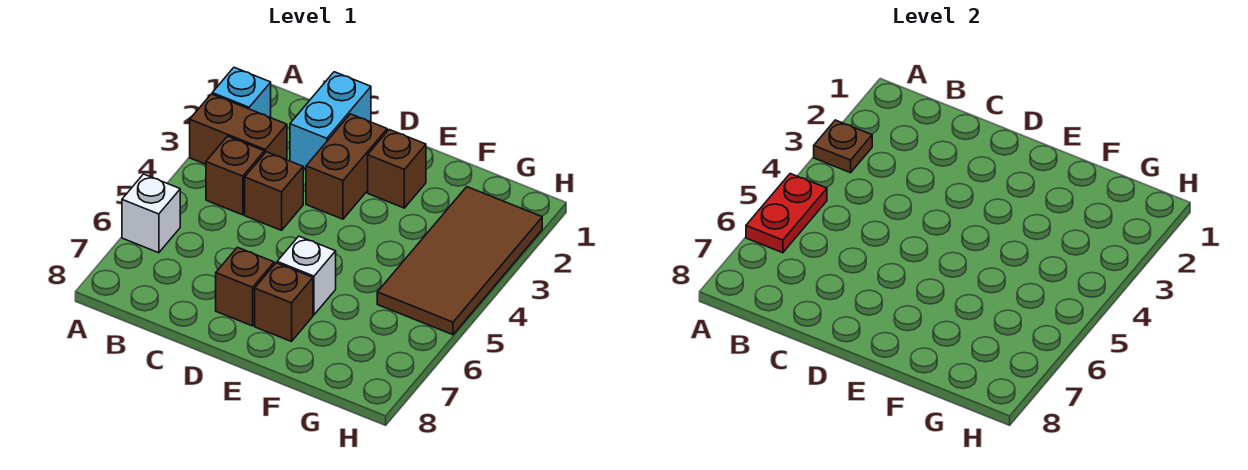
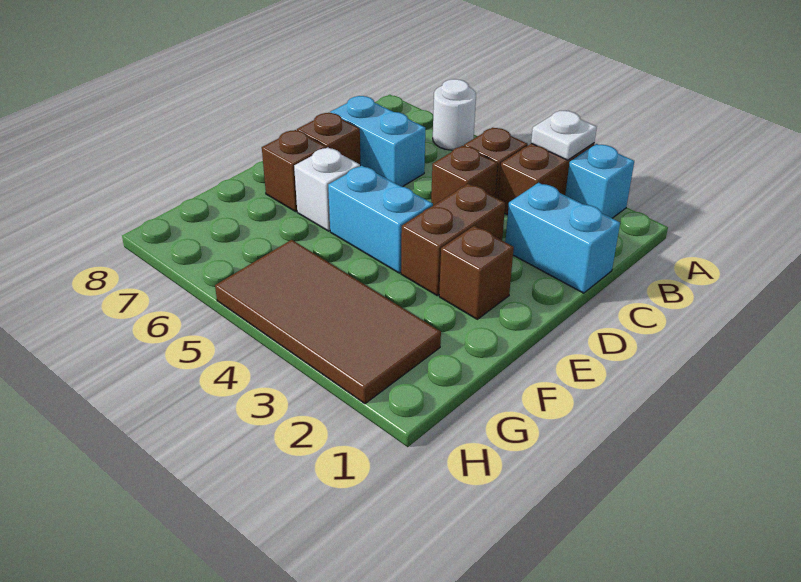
brown 1x1 plate [814,120,872,173] -> white 1x1 plate [531,111,597,160]
red 1x2 plate [746,174,827,253] -> none
white 1x1 brick [122,174,180,253] -> white 1x1 round brick [433,79,476,150]
none -> cyan 1x2 brick [331,96,425,187]
brown 1x2 brick [306,114,387,219] -> brown 1x2 brick turned to [401,184,505,296]
none -> cyan 1x2 brick [328,166,433,273]

